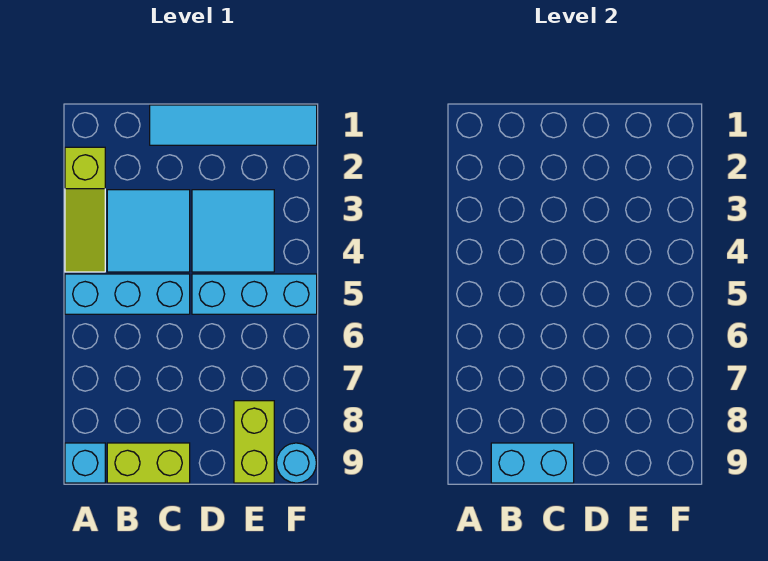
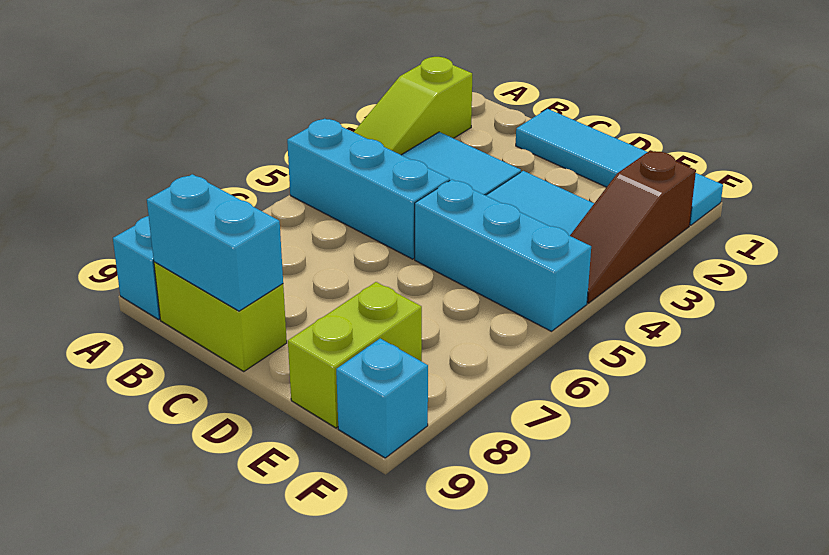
none -> brown 1x3 slope [570,150,696,303]
cyan 1x1 round brick [276,443,316,483] -> cyan 1x1 brick [336,339,428,458]

